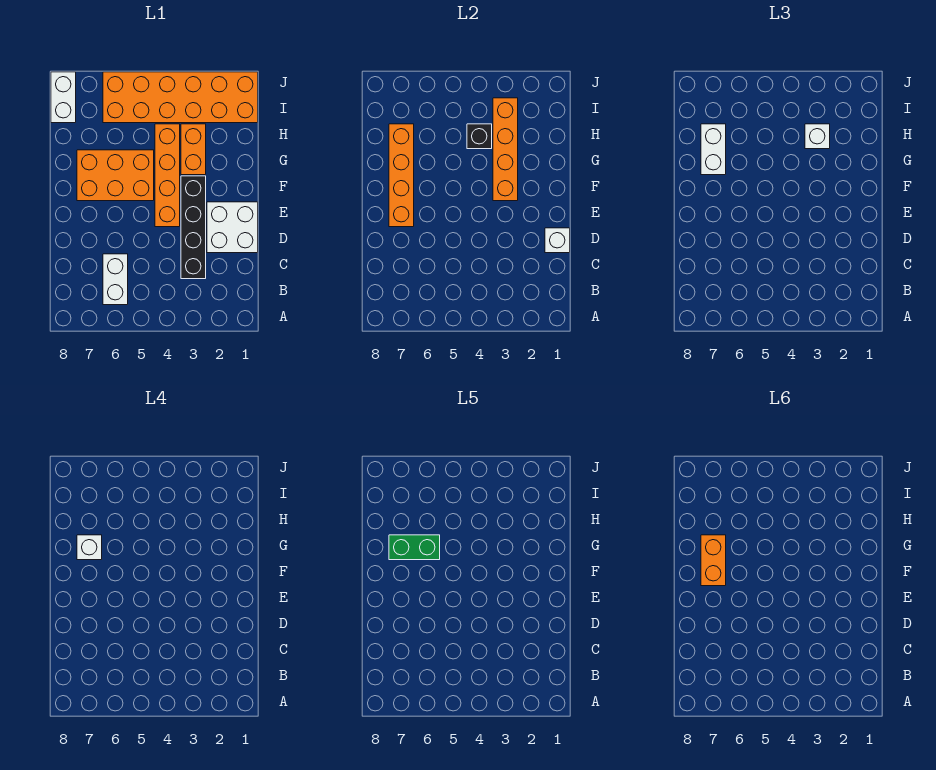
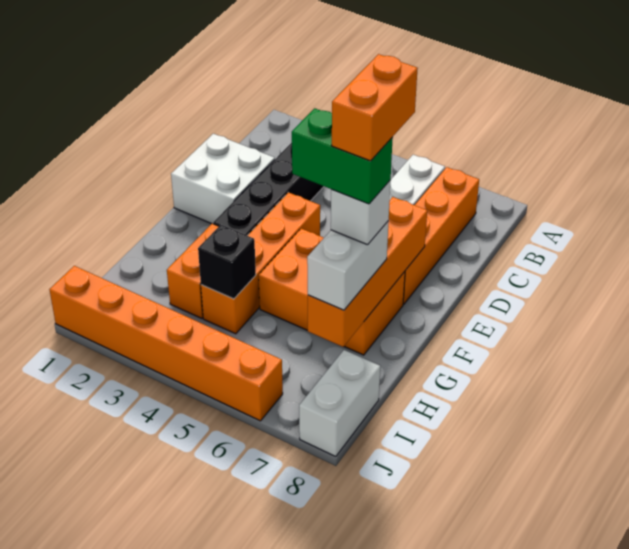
white 1x1 brick [545,228,570,253] -> none
orange 1x4 brick [493,98,518,201] -> orange 1x4 brick moved to [403,167,479,304]
white 1x1 brick [805,124,830,149] -> none
orange 2x6 brick [103,72,258,123] -> orange 1x6 brick [49,266,283,421]

